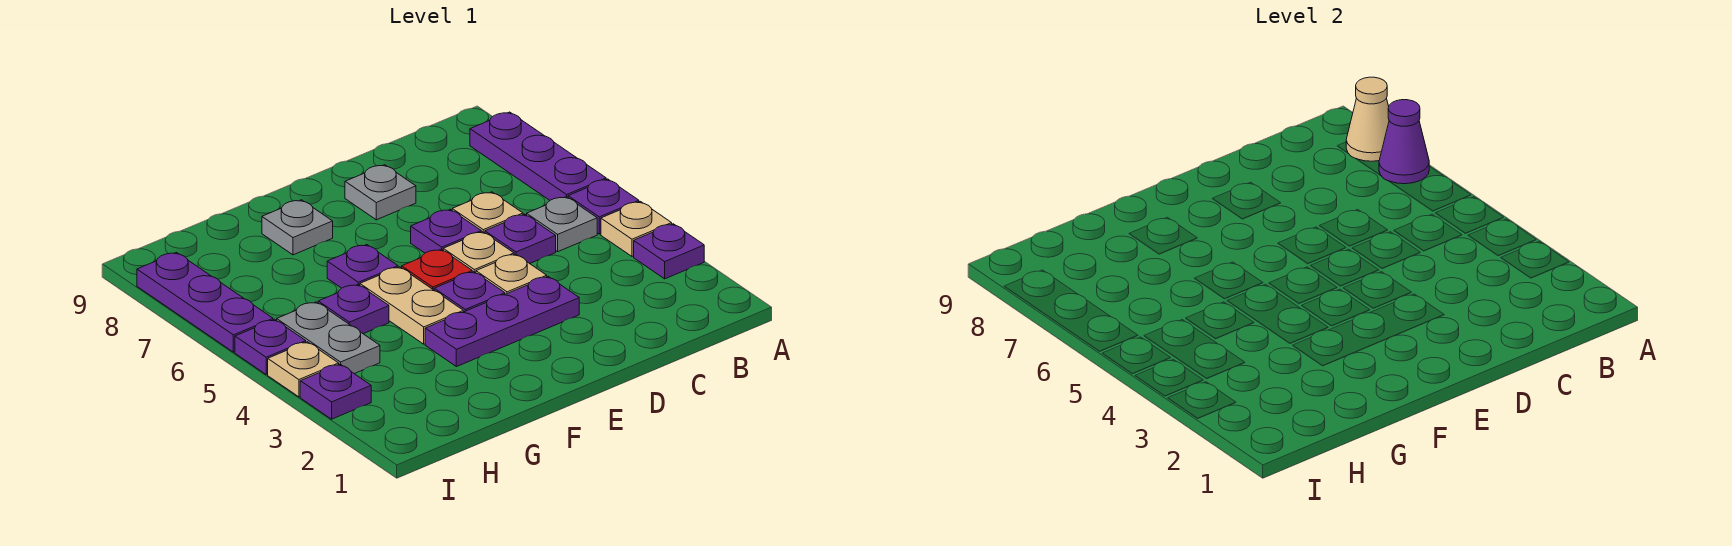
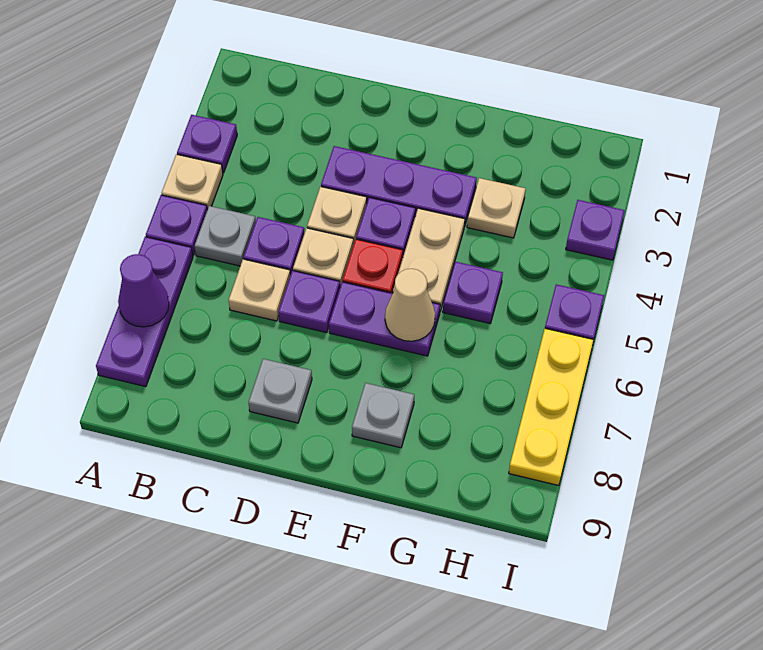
tan 1x1 cone [1346,77,1389,161] -> tan 1x1 cone moved to [385,269,435,341]
purple 1x1 plate [327,245,398,288] -> purple 1x2 plate [329,282,440,356]
grey 1x2 plate [277,302,380,374] -> none
tan 1x1 plate [268,342,339,397] -> tan 1x1 plate moved to [467,178,526,238]
purple 1x3 plate [137,253,273,352] -> yellow 1x3 plate [509,328,594,486]

